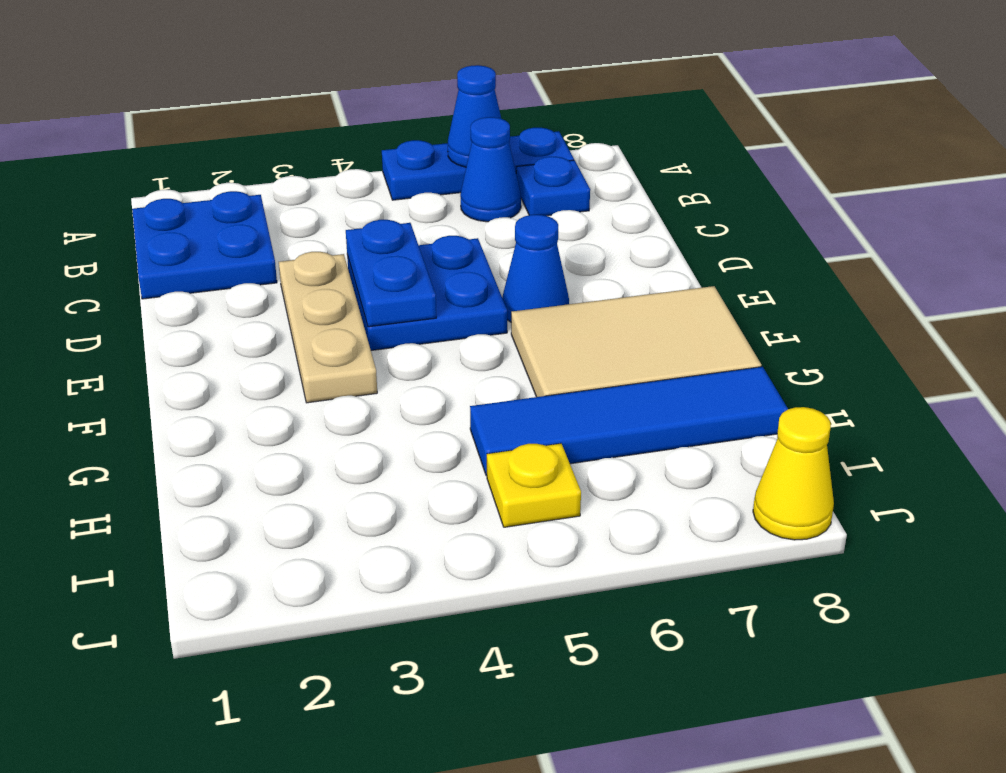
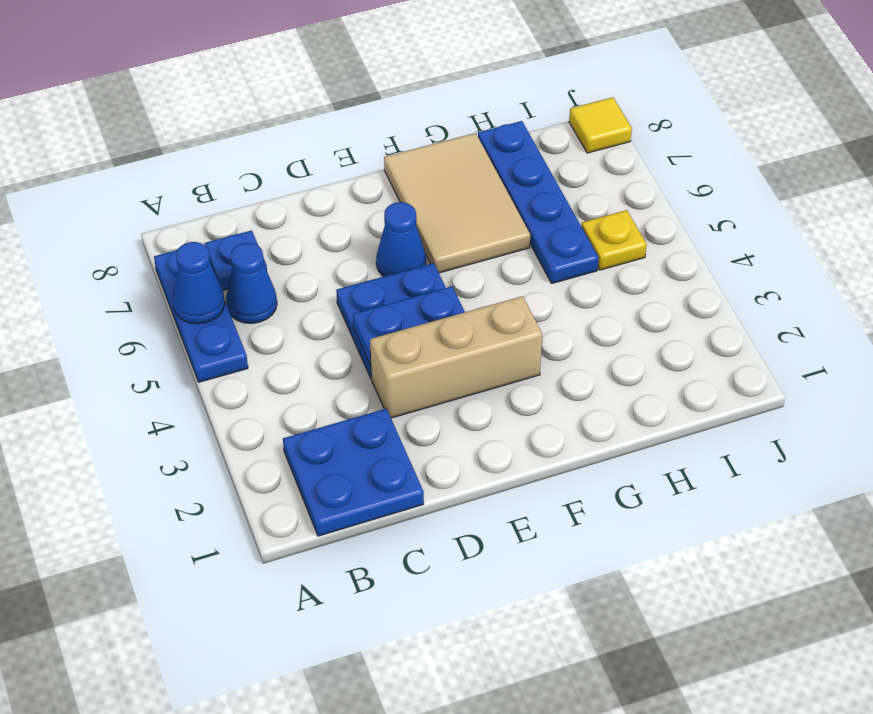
tan 1x3 plate [279,252,377,403] -> tan 1x3 brick [370,296,542,418]
blue 1x4 tile [470,367,788,476] -> blue 1x4 plate [478,121,599,283]
yellow 1x1 cone [753,407,834,540] -> yellow 1x1 tile [569,97,632,153]

